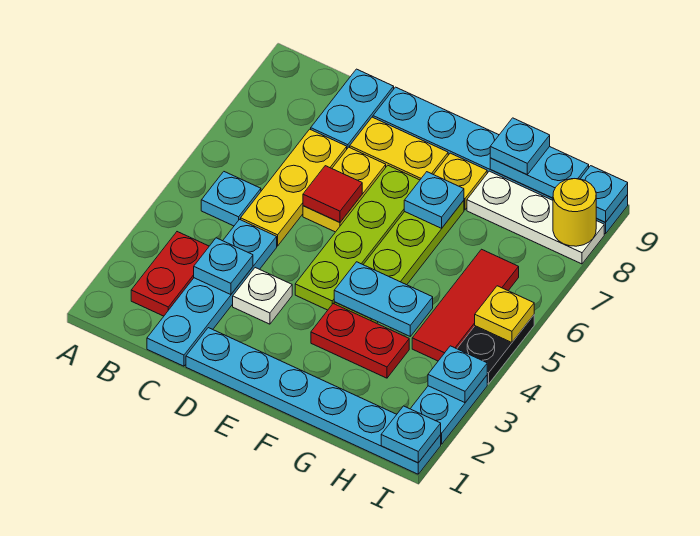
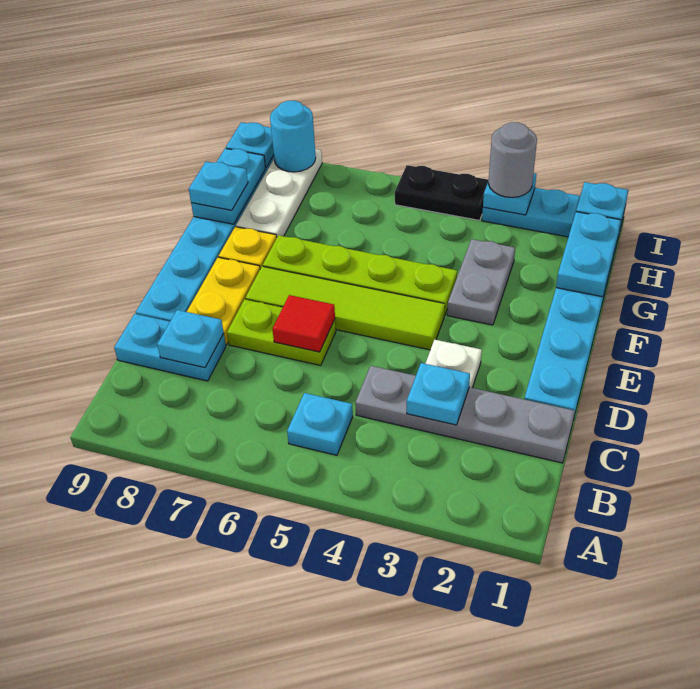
red 1x2 plate [131,232,209,316] -> none
cyan 1x4 plate [147,219,277,366] -> grey 1x4 plate [355,366,575,463]
yellow 1x3 plate [241,129,347,246] -> none
yellow 1x2 plate [303,147,386,232] -> lime 1x2 plate [227,299,336,366]
lime 1x4 plate [295,165,420,310] -> lime 1x4 tile [245,266,445,350]
red 1x2 plate [311,304,409,378] -> grey 1x2 plate [447,239,515,325]
cyan 1x2 plate [334,262,433,336] -> cyan 1x2 plate moved to [556,212,621,297]
cyan 1x1 plate [404,172,464,228] -> cyan 1x1 plate moved to [157,310,224,368]
red 1x3 tile [412,249,519,361] -> none
none -> grey 1x1 round brick [488,122,537,197]
yellow 1x1 plate [475,286,534,342] -> none
yellow 1x1 round brick [553,179,597,246] -> cyan 1x1 round brick [270,101,316,172]

